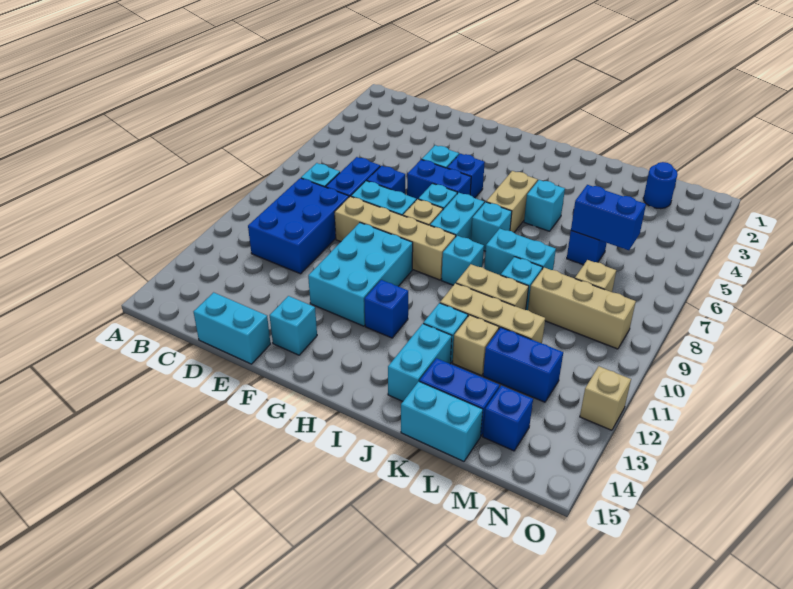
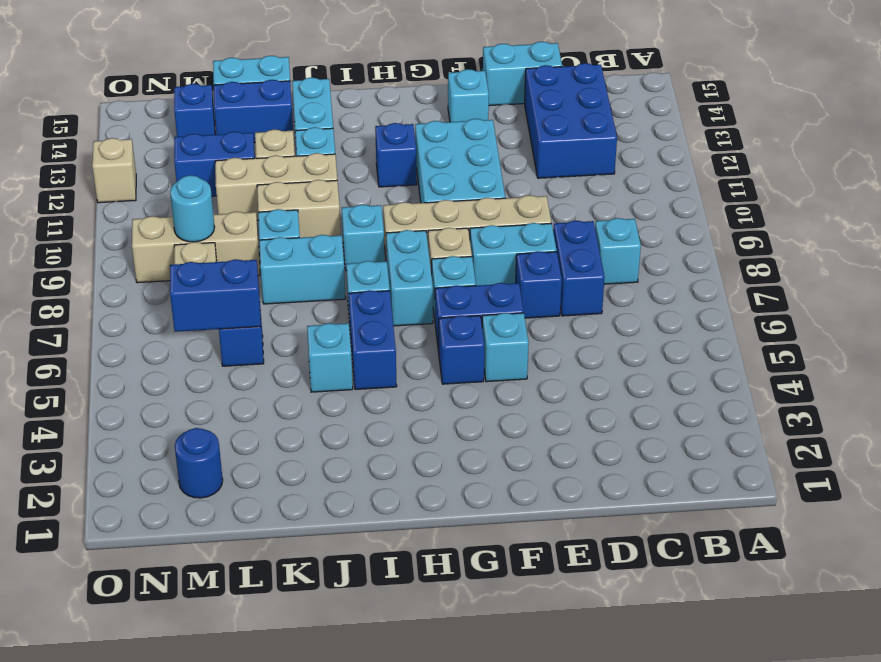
blue 2x3 brick [248,178,349,274] -> blue 2x3 brick moved to [525,63,617,178]
tan 1x2 brick [486,171,538,232] -> blue 1x2 brick [349,290,397,390]
none -> cyan 1x1 round brick [170,175,215,242]

